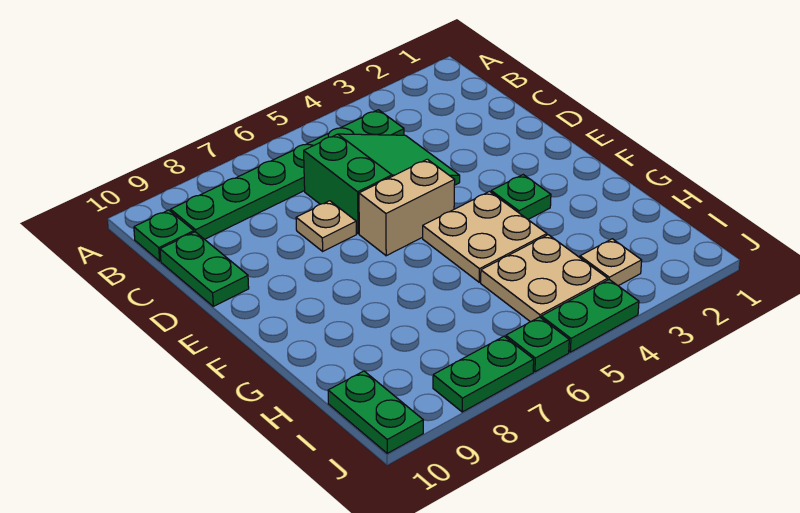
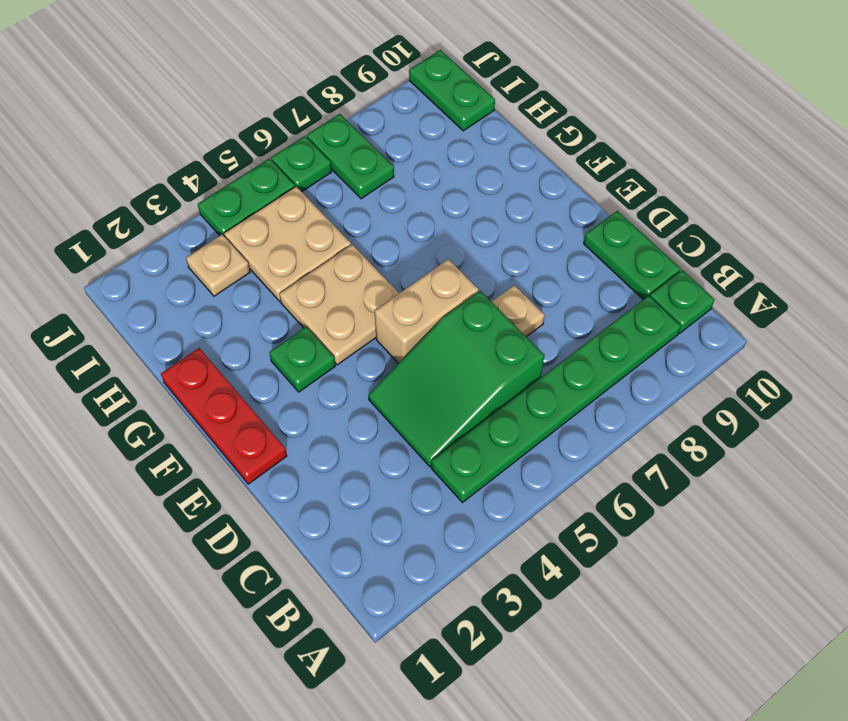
none -> red 1x3 plate [161,348,287,484]
green 1x2 plate [433,336,534,412] -> green 1x2 plate turned to [307,114,394,199]

